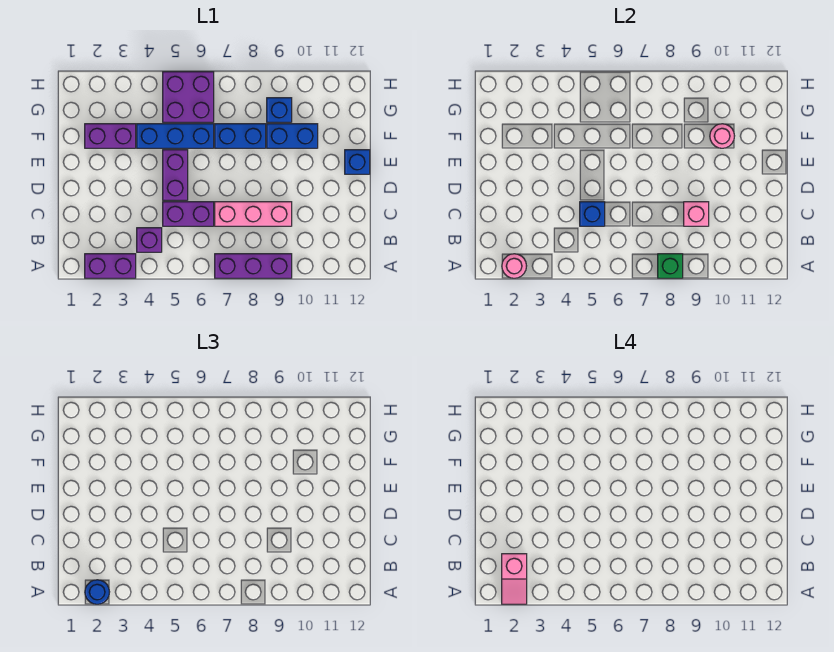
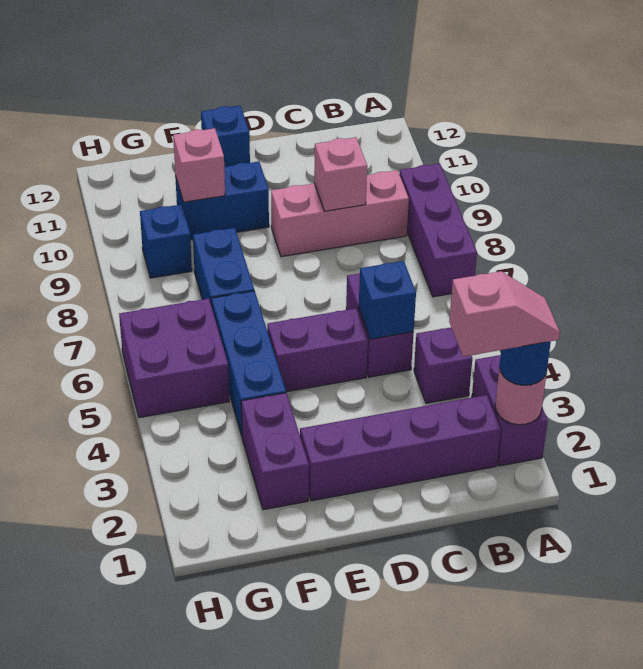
green 1x1 brick [658,254,683,278] -> none
none -> purple 1x4 brick [300,395,501,501]
pink 1x3 brick [215,202,292,226] -> pink 1x3 brick turned to [271,170,409,257]
blue 1x2 brick [267,124,318,148] -> blue 1x2 brick turned to [175,162,269,240]
pink 1x1 round brick [710,124,734,148] -> pink 1x1 brick [173,128,225,202]

